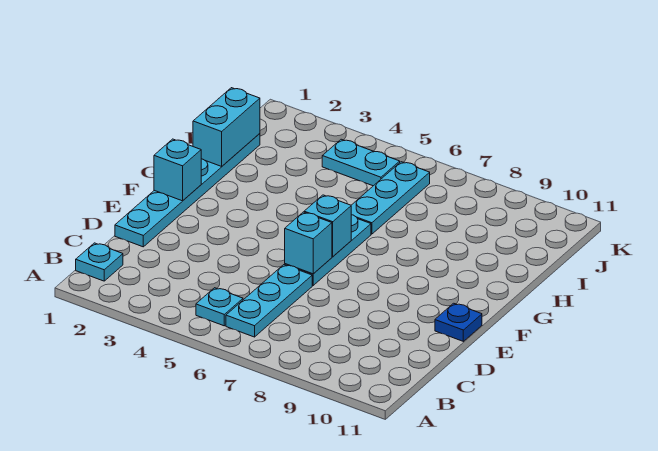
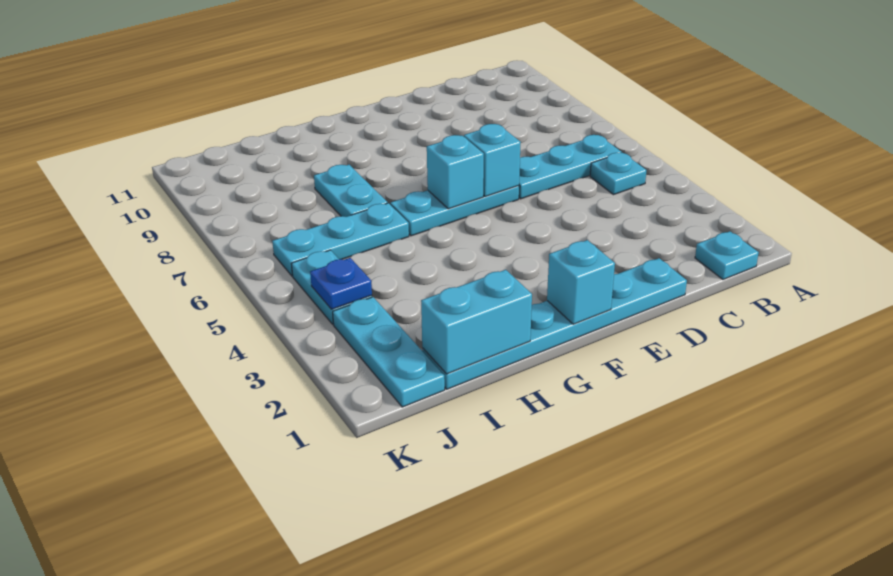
blue 1x1 plate [435,303,482,341] -> blue 1x1 plate moved to [310,258,372,309]
none -> cyan 1x2 plate [314,165,388,217]
none -> cyan 1x3 plate [333,297,445,407]

